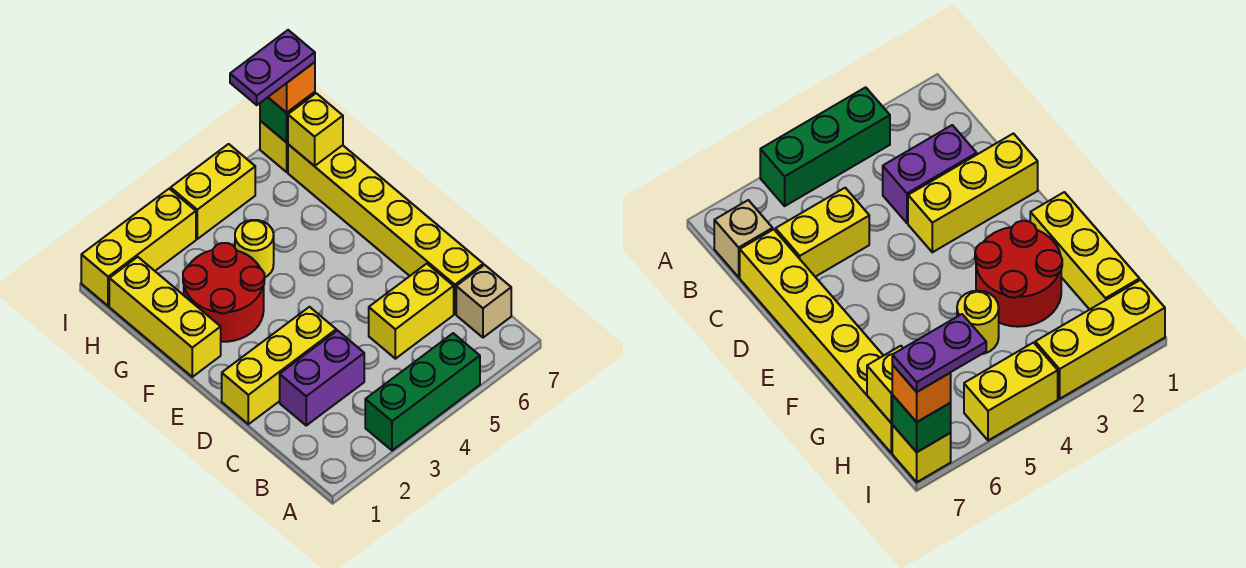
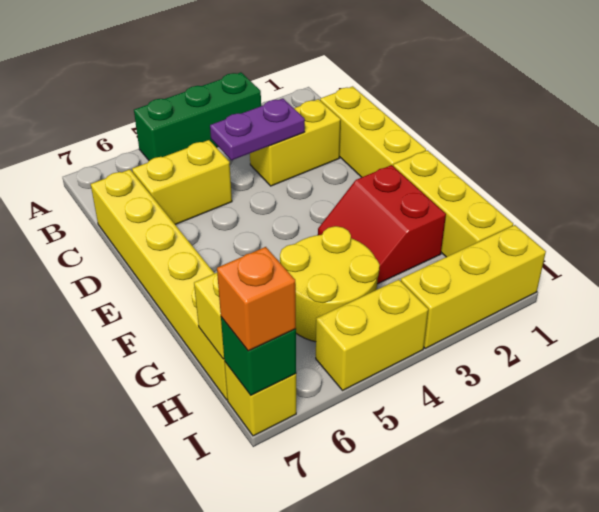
tan 1x1 brick [456,265,511,338] -> none
purple 1x2 brick [280,331,364,425] -> yellow 1x2 brick [250,99,341,186]
yellow 1x3 brick [222,307,336,424] -> yellow 1x3 brick turned to [320,86,426,177]
red 2x2 round brick [183,243,265,342] -> red 2x2 slope [318,165,446,284]
yellow 1x1 round brick [235,220,274,277] -> yellow 2x2 round brick [280,226,380,342]
purple 1x2 plate [230,30,315,105] -> purple 1x2 plate moved to [210,98,305,160]

